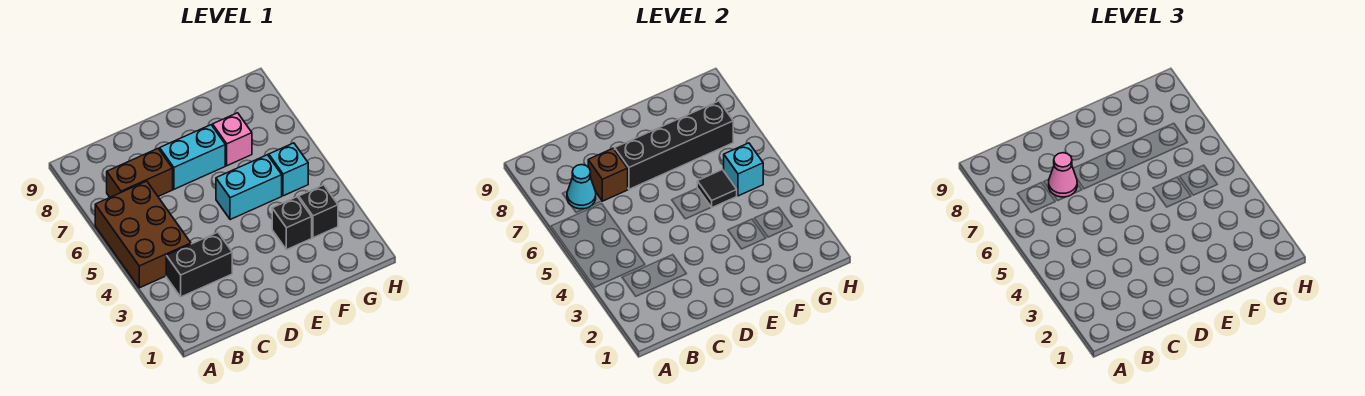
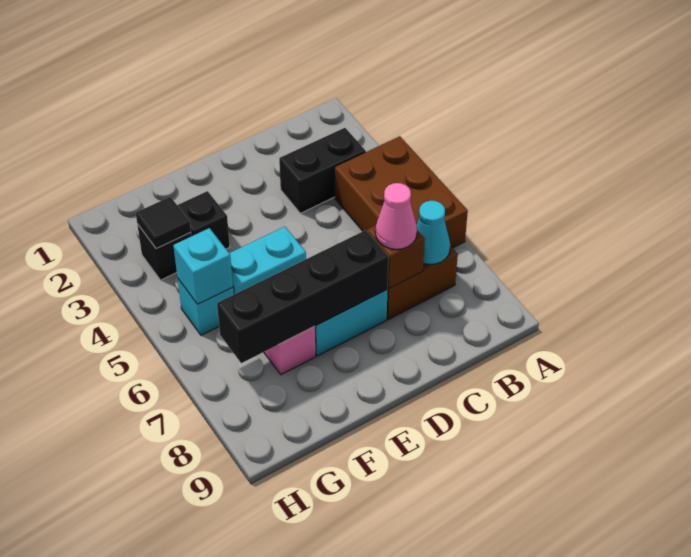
black 1x1 tile [697,170,737,207] -> black 1x1 tile moved to [136,197,191,248]

